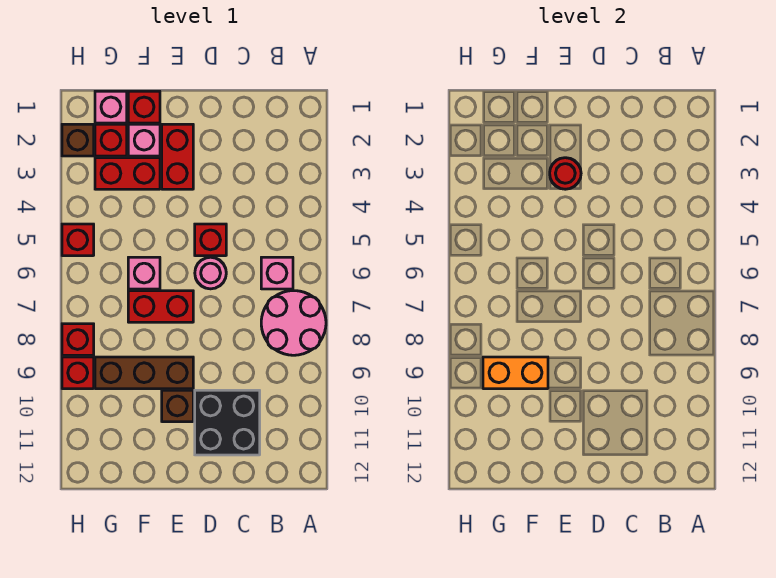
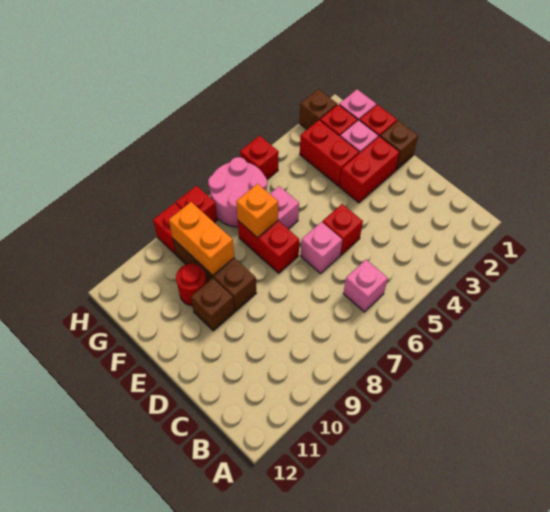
pink 2x2 round brick [261,291,326,355] -> pink 2x2 round brick moved to [208,157,267,227]
black 2x2 brick [195,390,260,455] -> none
pink 1x1 round brick [195,257,226,289] -> pink 1x1 brick [301,222,342,274]
none -> brown 1x1 brick [380,120,418,170]
red 1x1 round brick [550,158,581,189] -> red 1x1 round brick moved to [176,264,207,306]
none -> orange 1x1 brick [236,184,278,238]

